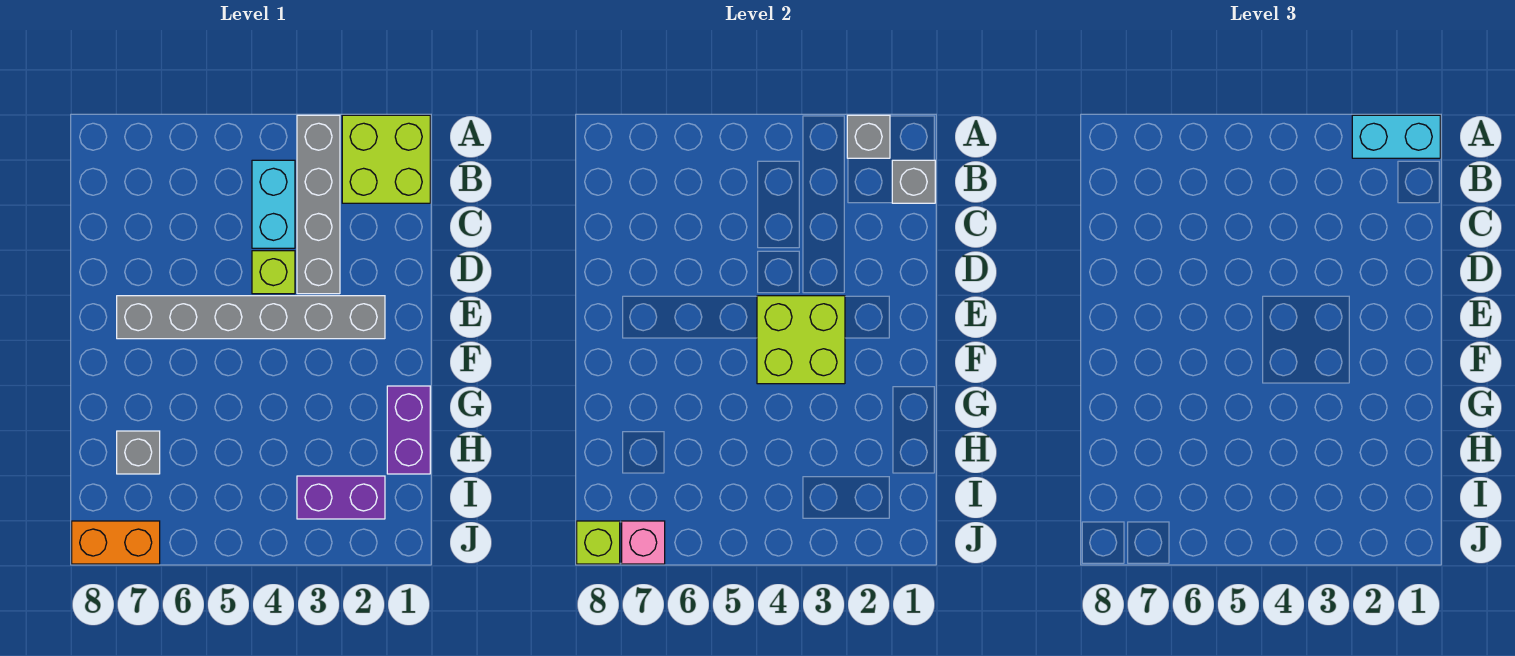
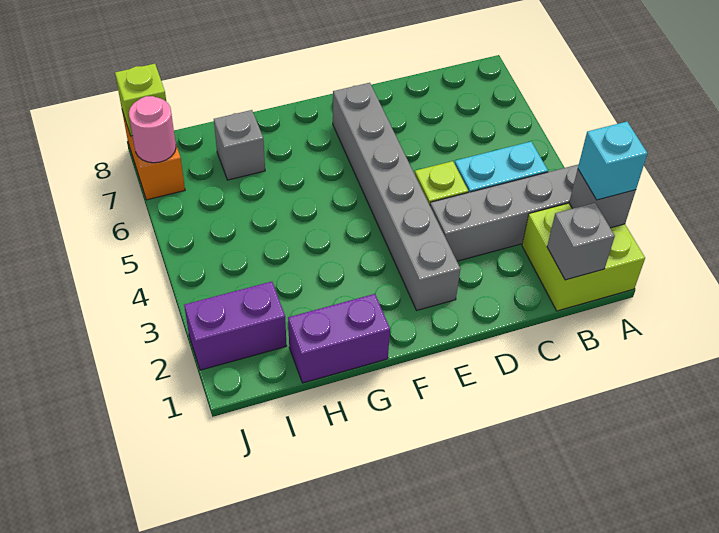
cyan 1x2 brick [1352,115,1440,158] -> cyan 1x1 brick [578,122,648,200]
lime 2x2 brick [757,296,845,384] -> none
purple 1x2 brick [297,476,385,519] -> purple 1x2 brick turned to [184,282,287,370]
pink 1x1 brick [622,521,665,564] -> pink 1x1 round brick [129,96,176,163]

